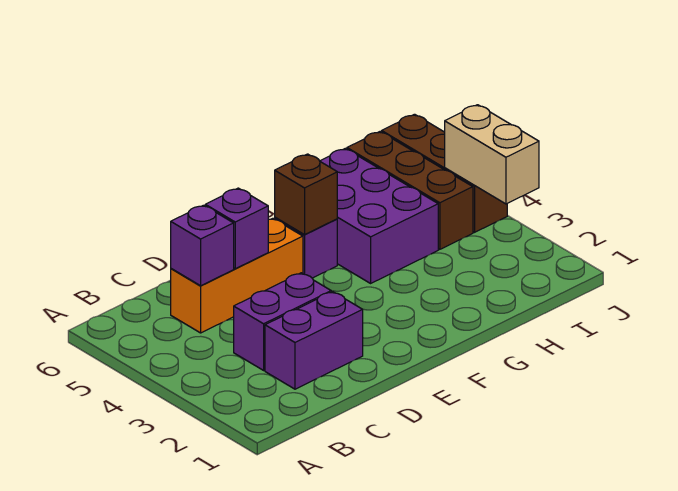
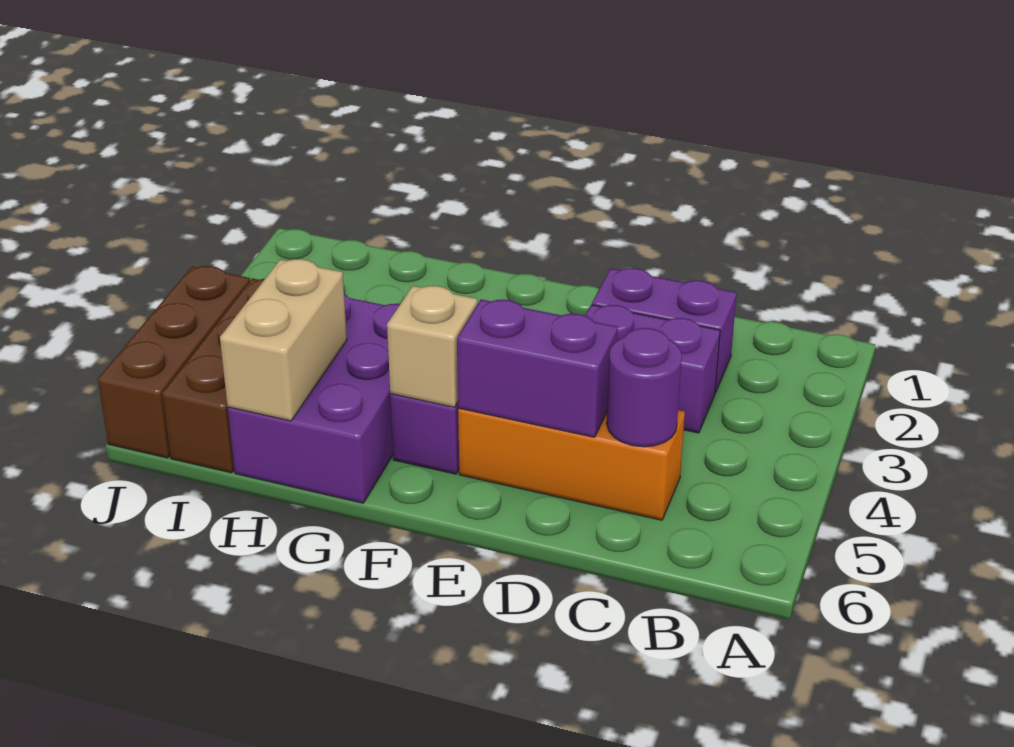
purple 1x1 brick [171,205,234,286] -> purple 1x1 round brick [607,328,682,447]
purple 1x1 brick [205,188,268,269] -> purple 1x2 brick [457,299,618,437]
brown 1x1 brick [275,154,337,235] -> tan 1x1 brick [387,286,478,407]
tan 1x2 brick [445,105,539,204] -> tan 1x2 brick moved to [220,259,347,421]

